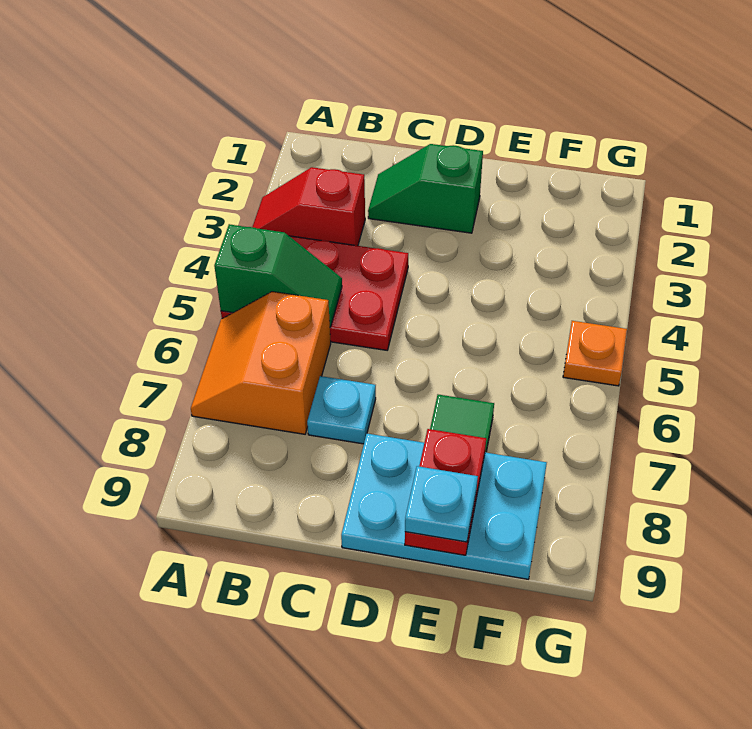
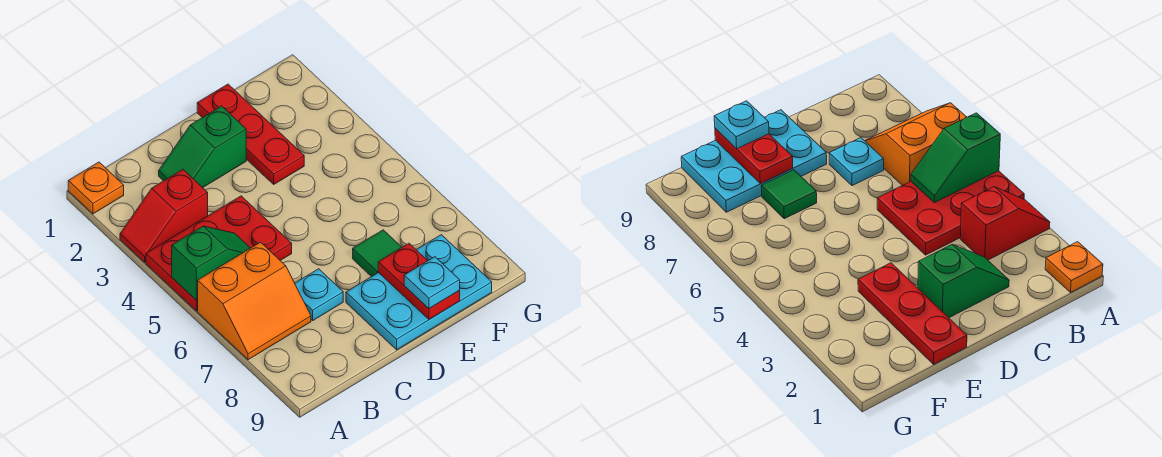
orange 2x2 slope [191,292,331,434] -> orange 2x2 slope turned to [198,242,311,360]
none -> red 1x3 plate [197,84,304,184]
orange 1x1 plate [563,321,627,386] -> orange 1x1 plate moved to [68,162,124,214]

